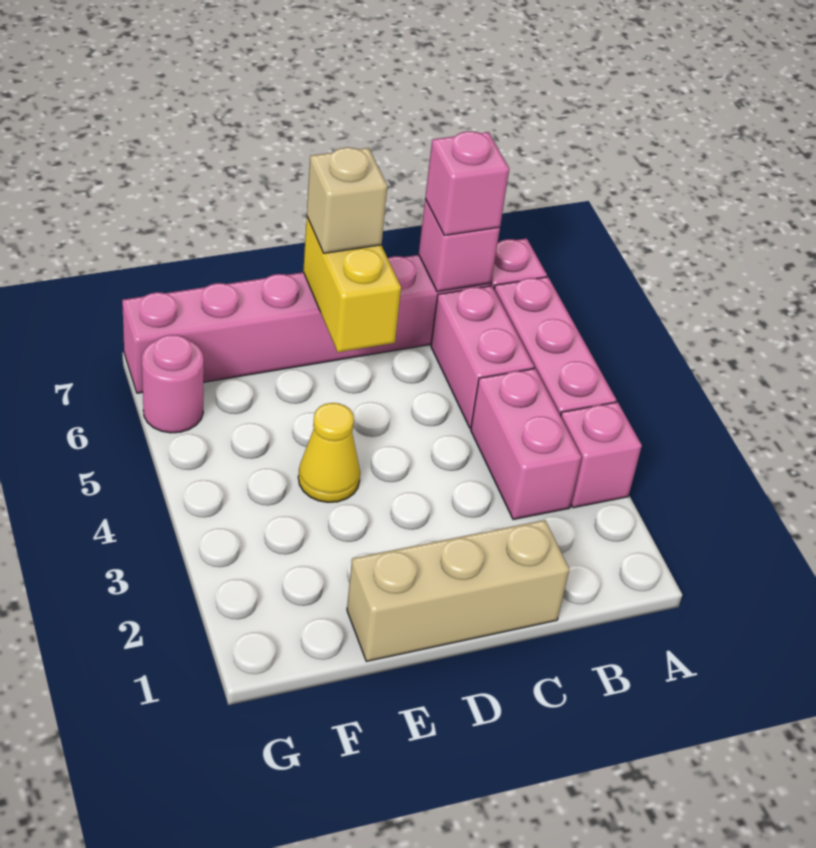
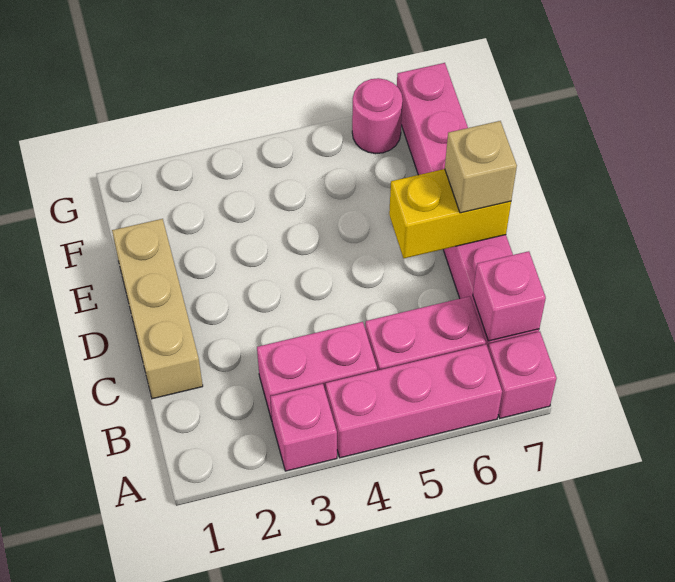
pink 1x1 brick [425,131,509,235] -> none
yellow 1x1 cone [298,403,360,502] -> none

